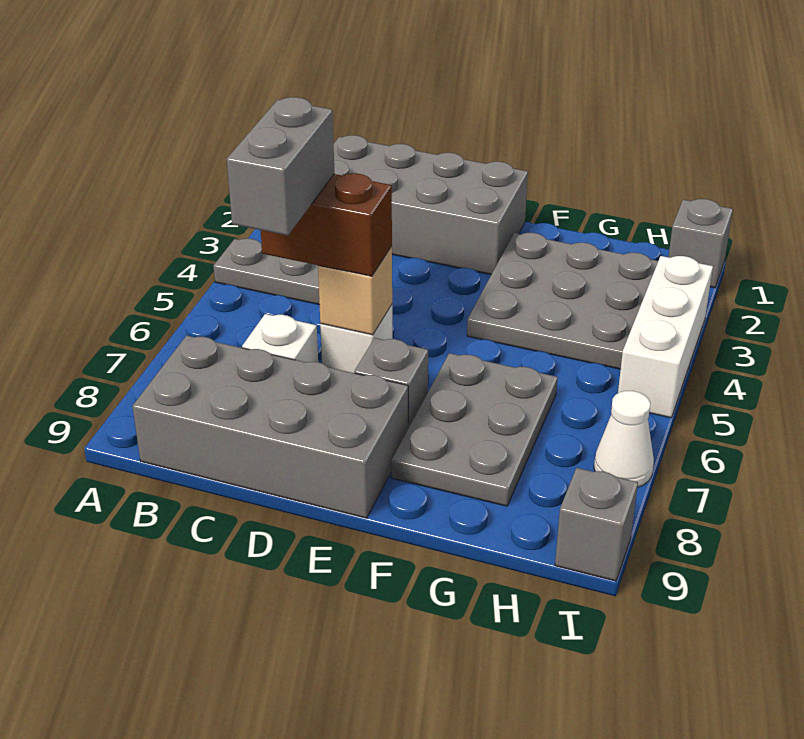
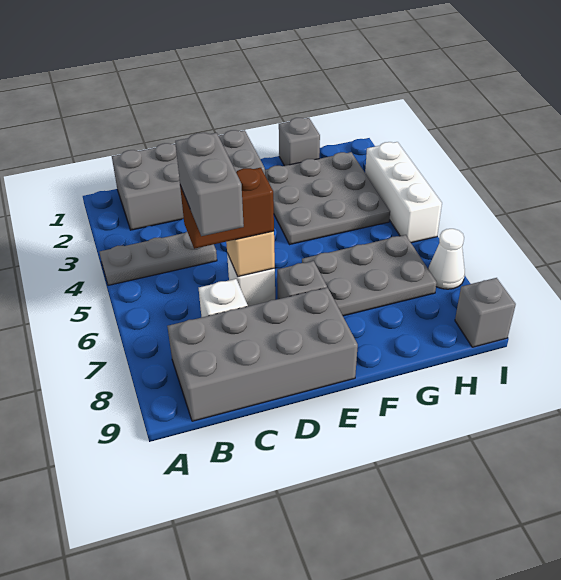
grey 2x3 plate [391,353,558,506] -> grey 2x3 plate turned to [302,235,437,316]
grey 1x1 brick [668,199,733,288] -> grey 1x1 brick moved to [279,118,320,166]

